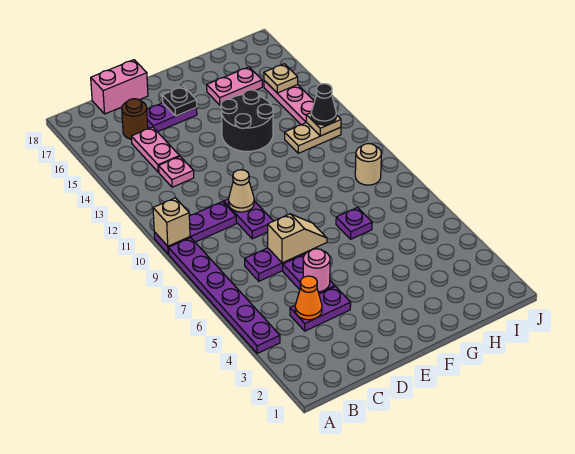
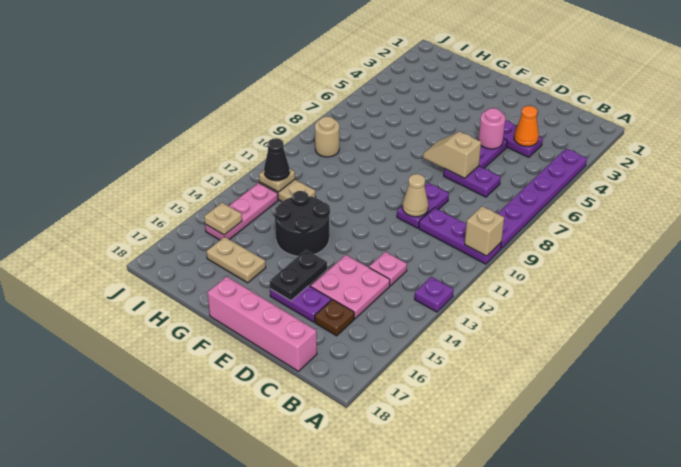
pink 1x2 plate [131,127,180,172] -> pink 2x2 plate [311,255,390,319]
brown 1x1 round brick [122,99,148,139] -> brown 1x1 plate [315,300,354,336]
pink 1x2 brick [91,60,148,114] -> pink 1x4 brick [207,277,317,371]
black 1x1 plate [162,86,197,116] -> black 1x2 plate [270,250,327,301]
purple 1x1 plate [336,208,372,239] -> purple 1x1 plate moved to [415,277,454,312]
pink 1x2 plate [207,67,262,105] -> tan 1x2 plate [206,237,266,283]

